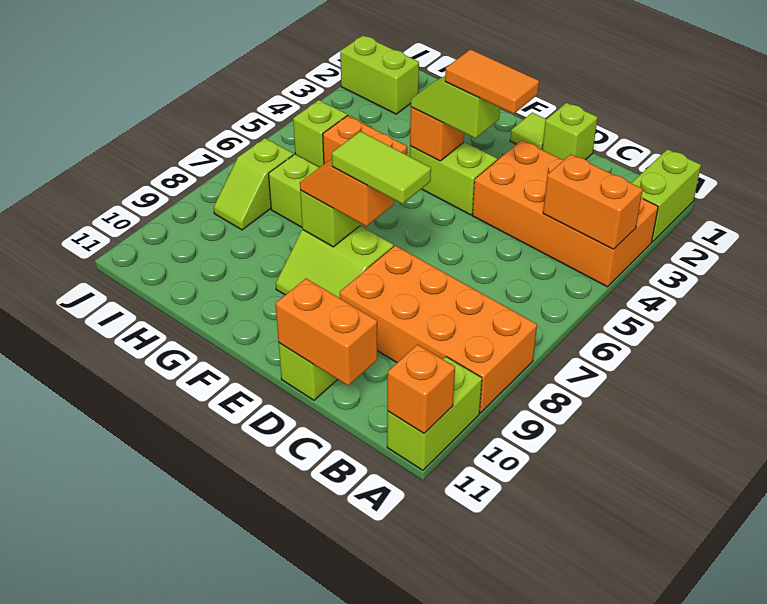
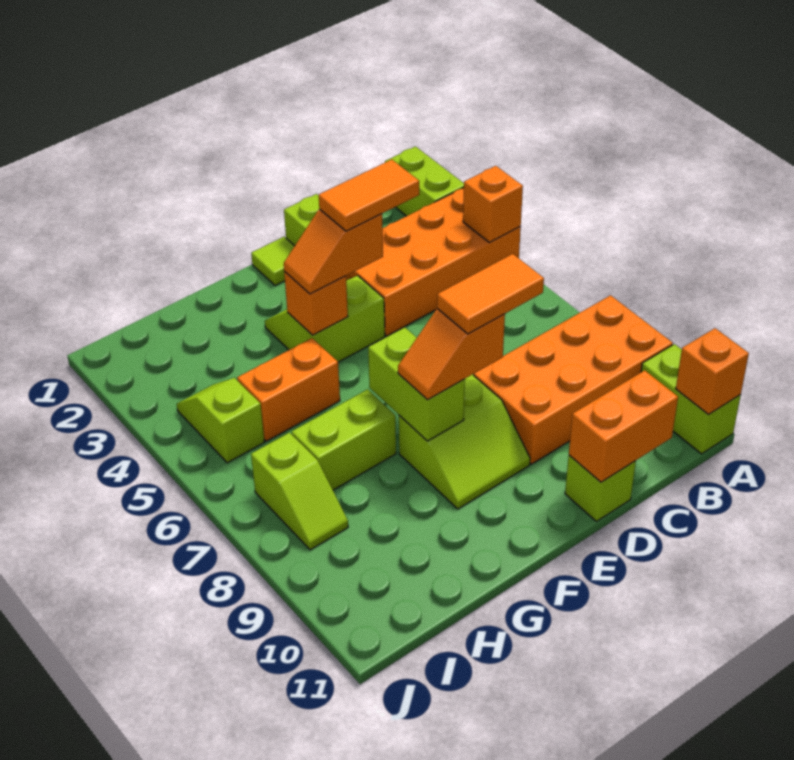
orange 1x2 brick [543,154,643,249] -> orange 1x1 brick [463,166,523,243]
lime 1x2 tile [332,131,431,204] -> orange 1x2 tile [437,254,544,334]
lime 1x2 slope [411,76,500,138] -> orange 1x2 slope [284,209,383,294]
lime 1x2 brick [340,35,419,114] -> none

